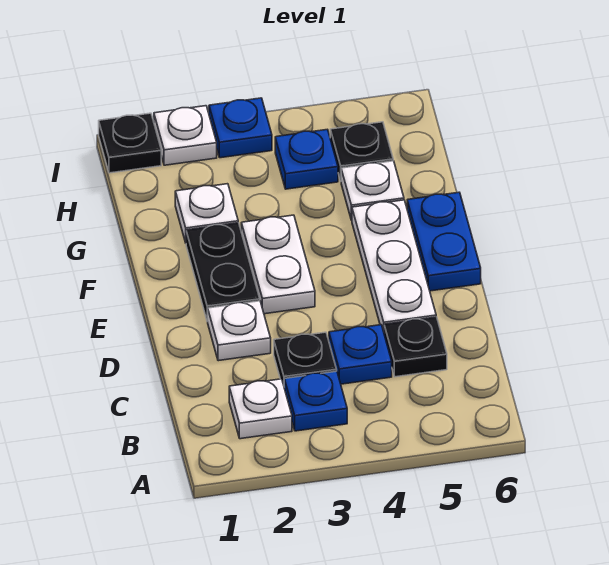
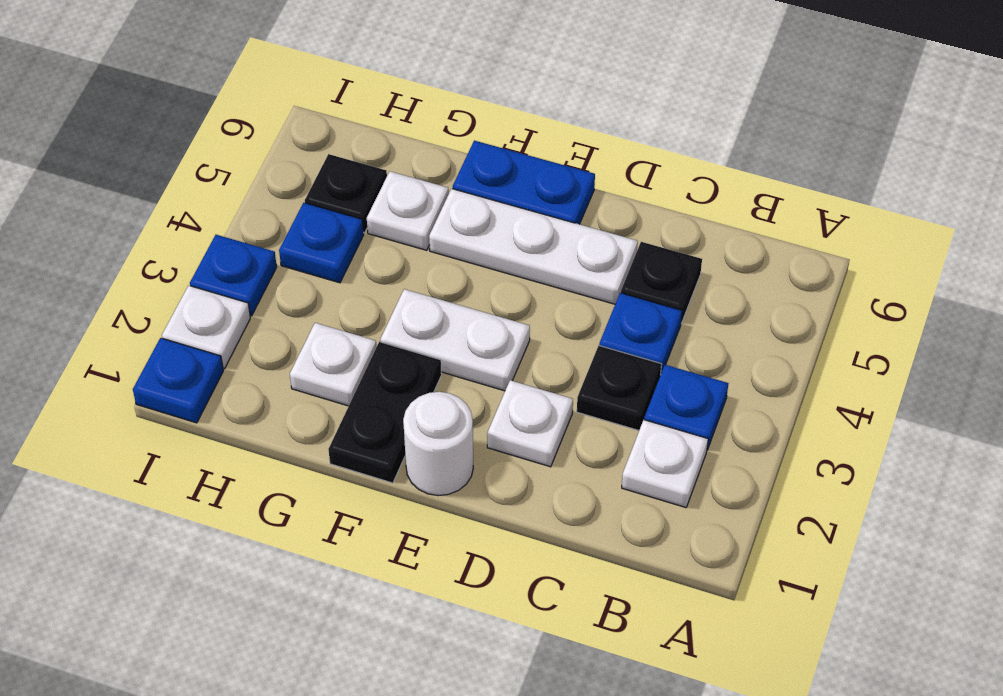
none -> white 1x1 round brick [403,392,473,496]
black 1x2 plate [186,223,260,321] -> black 1x2 plate turned to [328,342,442,483]
black 1x1 plate [99,113,161,173] -> blue 1x1 plate [133,338,223,423]

